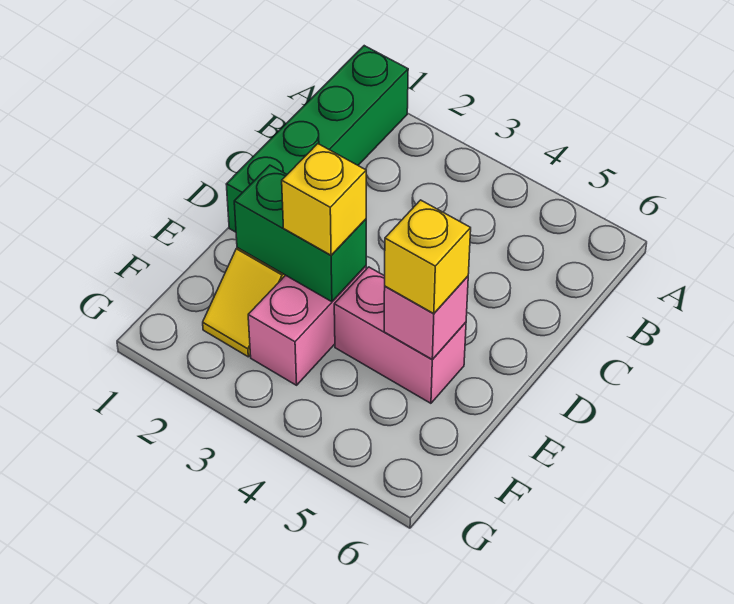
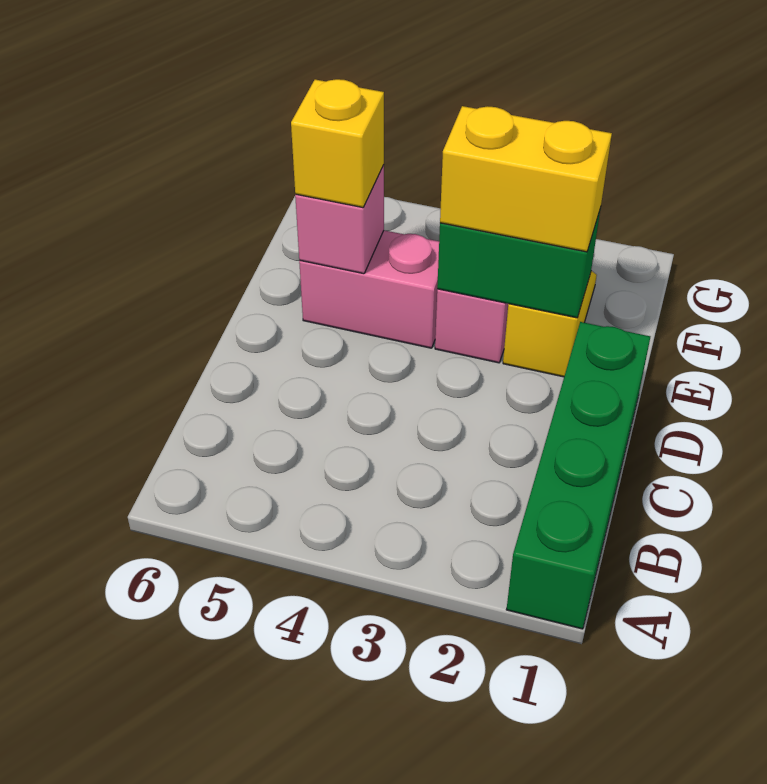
yellow 1x1 brick [282,144,366,255] -> yellow 1x2 brick [440,106,612,252]

